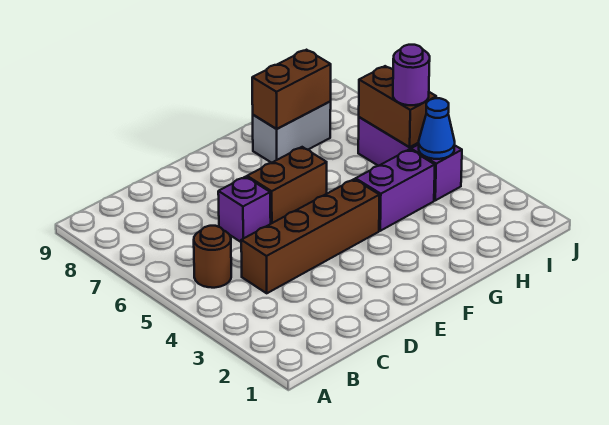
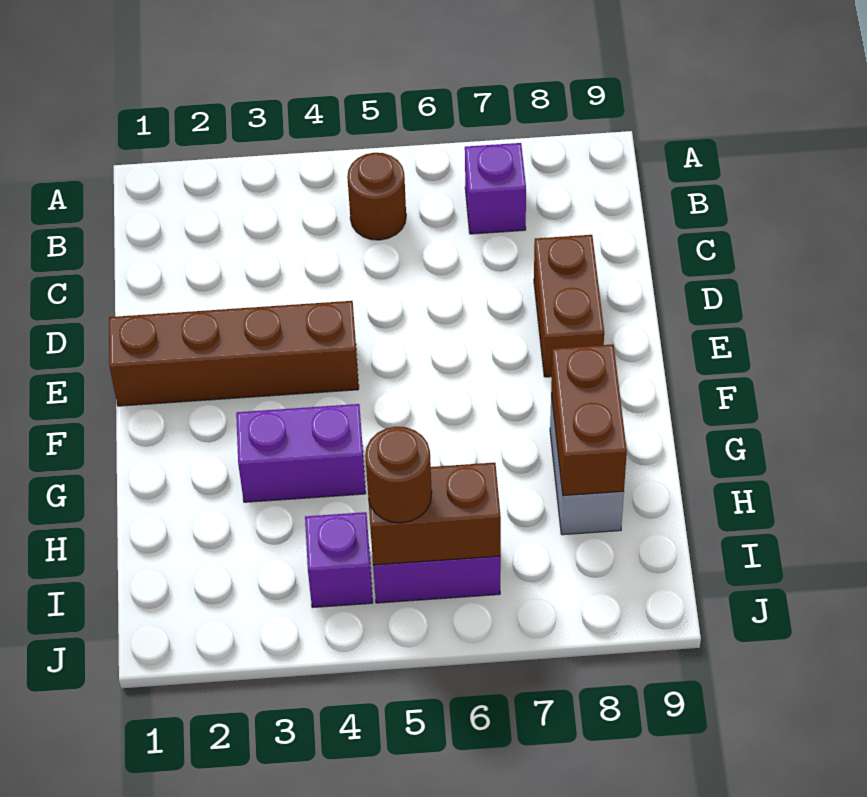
brown 1x4 brick [241,179,380,293] -> brown 1x4 brick turned to [109,301,359,406]
purple 1x1 brick [218,177,271,242] -> purple 1x1 brick moved to [465,143,526,234]
brown 1x2 brick [247,147,327,224] -> brown 1x2 brick moved to [534,235,604,377]
purple 1x2 brick [356,149,435,231] -> purple 1x2 brick turned to [236,404,366,502]
blue 1x1 cone [419,98,455,159] -> none
purple 1x1 round brick [393,45,430,105] -> brown 1x1 round brick [365,427,432,523]

